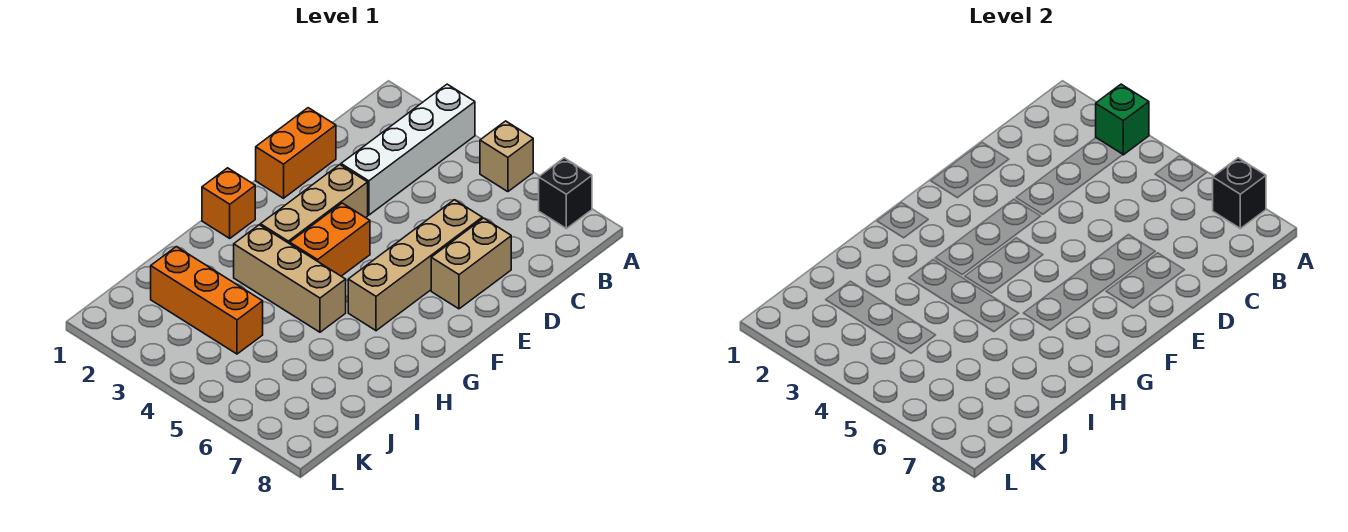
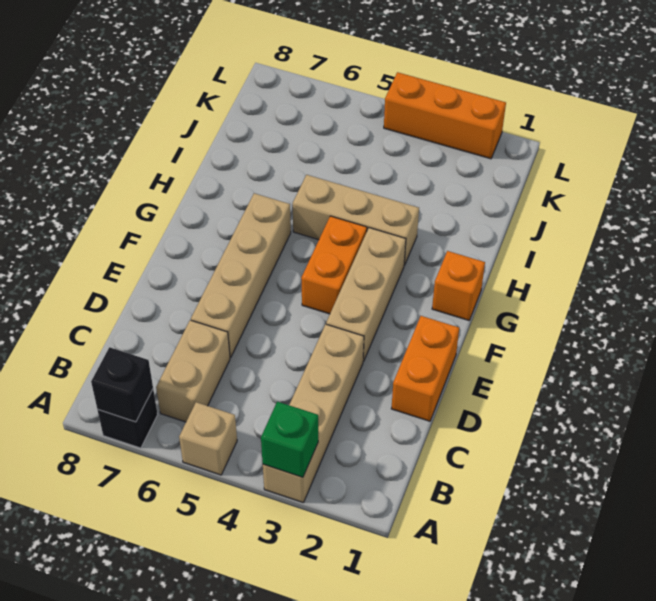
white 1x4 brick [341,84,475,215] -> tan 1x4 brick [263,324,364,503]
tan 1x2 brick [431,218,511,309] -> tan 1x2 brick moved to [156,320,230,422]
orange 1x3 brick [151,247,263,354] -> orange 1x3 brick moved to [384,72,506,159]

